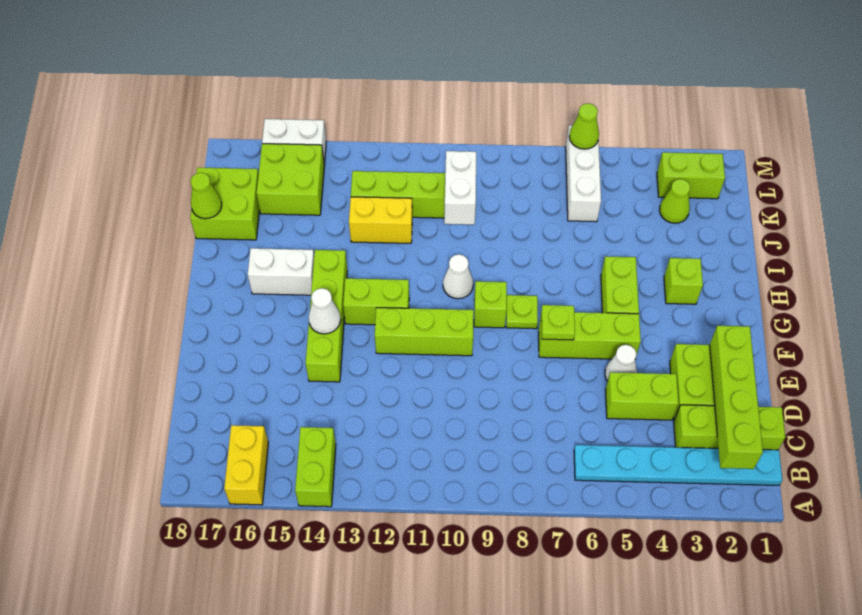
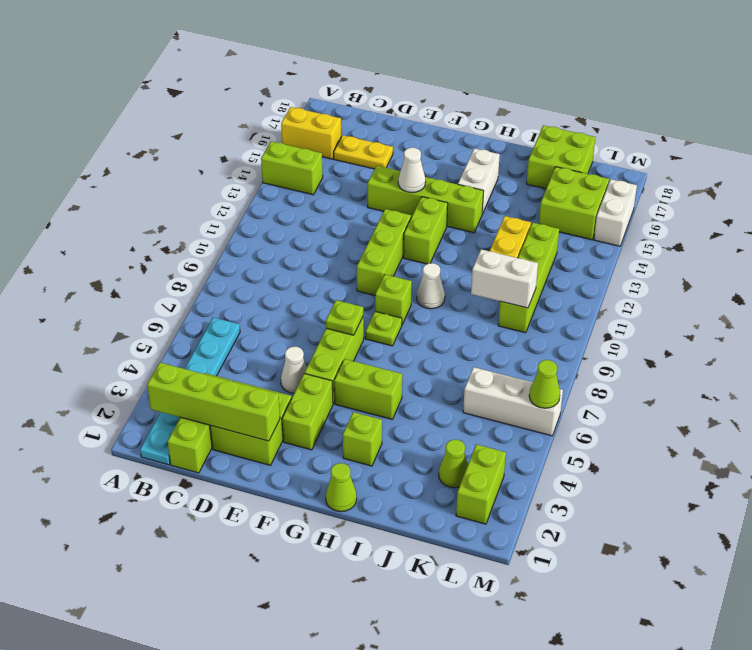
none -> yellow 1x2 plate [334,135,393,169]
lime 1x2 brick [606,372,678,420] -> lime 1x2 brick moved to [282,374,333,450]
lime 1x1 cone [190,173,222,219] -> lime 1x1 cone moved to [326,463,357,512]

